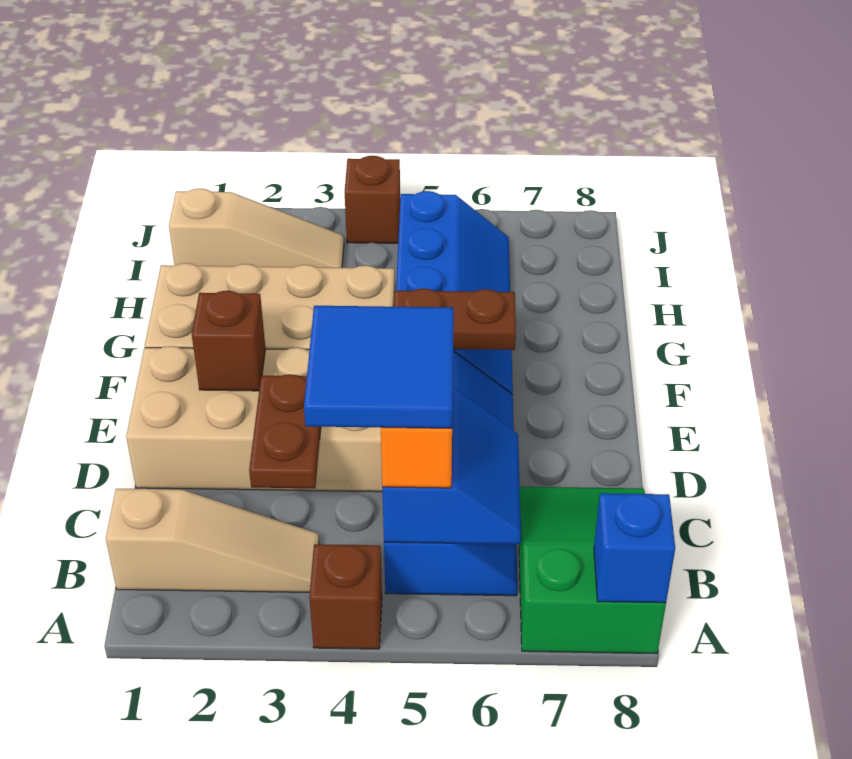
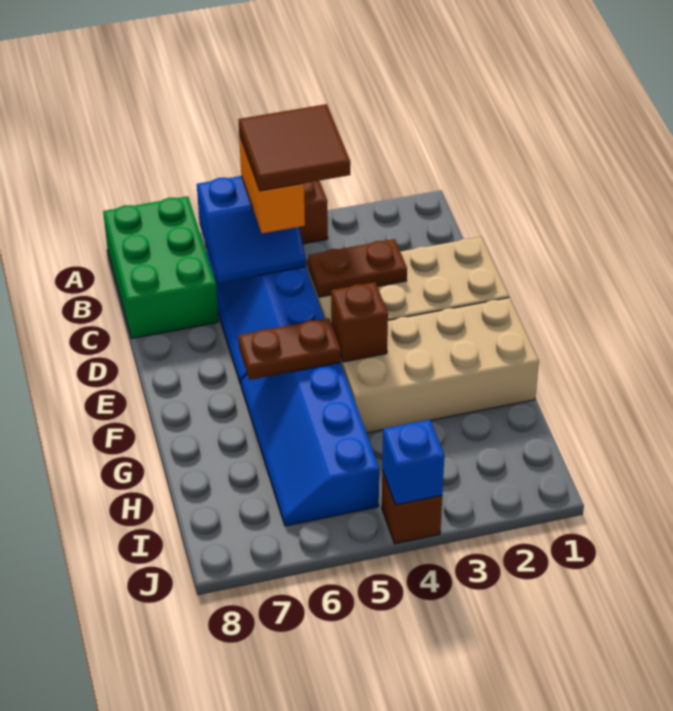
green 2x3 slope [519,487,666,654] -> green 2x3 brick [103,196,219,338]
blue 1x1 brick [594,493,675,603] -> blue 1x1 brick moved to [382,420,444,505]
tan 1x3 slope [106,489,319,592] -> none
blue 2x2 tile [304,306,454,428] -> brown 2x2 tile [238,104,350,191]
blue 2x2 slope [382,388,521,544] -> blue 2x2 slope turned to [197,176,306,283]
brown 1x2 plate [249,374,321,488] -> brown 1x2 plate turned to [308,239,407,297]
brown 1x1 brick [192,291,265,391] -> brown 1x1 brick moved to [331,282,388,362]
tan 1x3 slope [169,188,344,268] -> none

